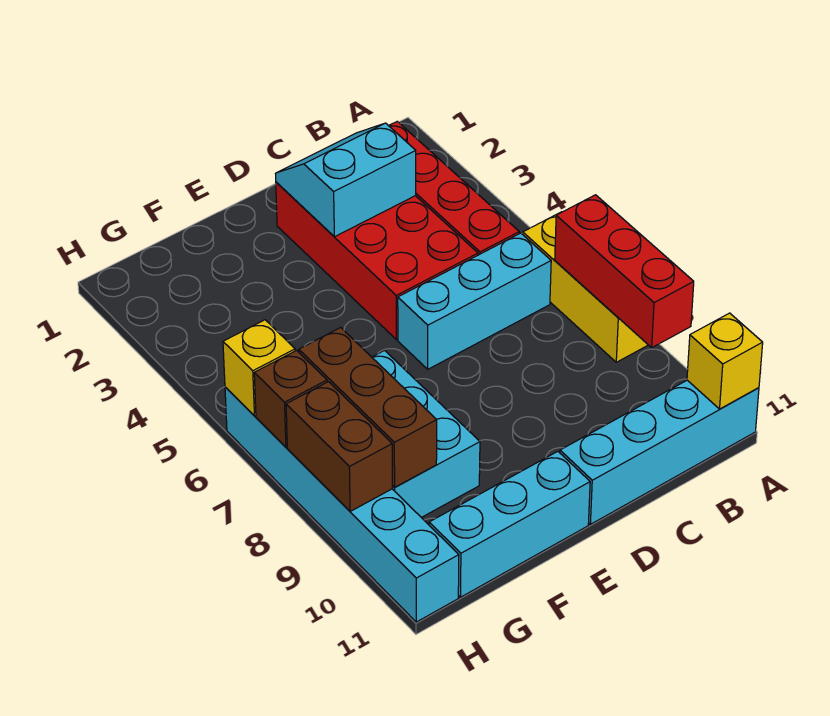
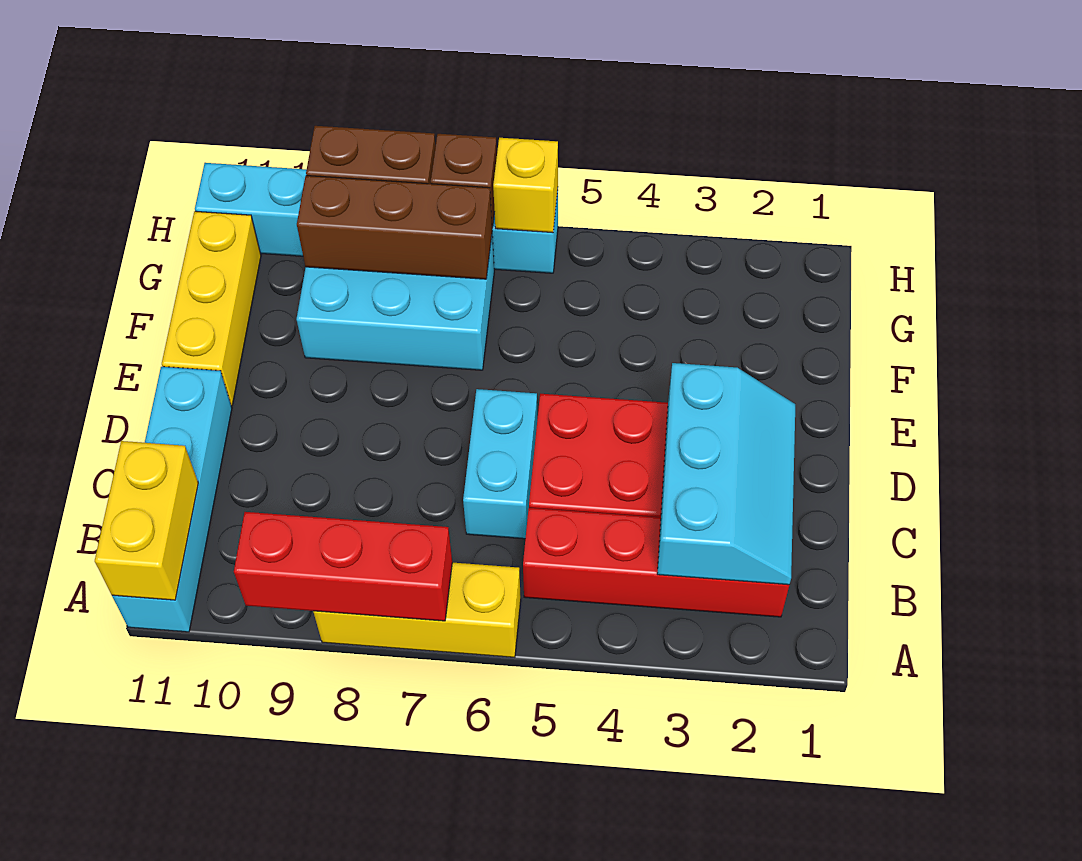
yellow 1x1 brick [687,313,763,409] -> yellow 1x2 brick [95,441,198,600]
cyan 1x3 brick [398,233,551,369] -> cyan 1x2 brick [463,389,537,539]
cyan 2x2 slope [275,123,416,237] -> cyan 2x3 slope [657,363,795,585]
cyan 1x3 brick [429,451,590,597] -> yellow 1x3 brick [162,211,261,406]

